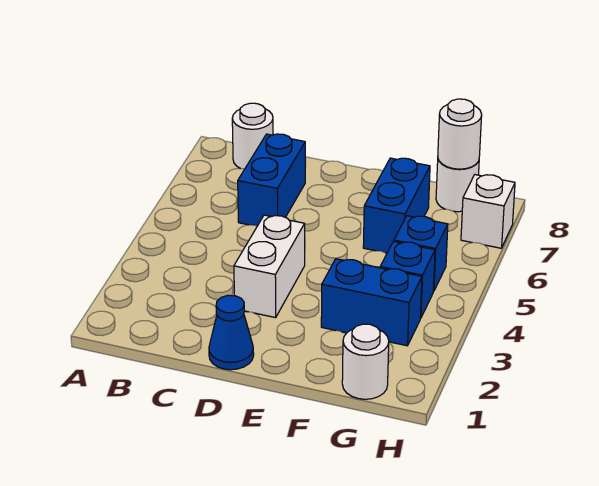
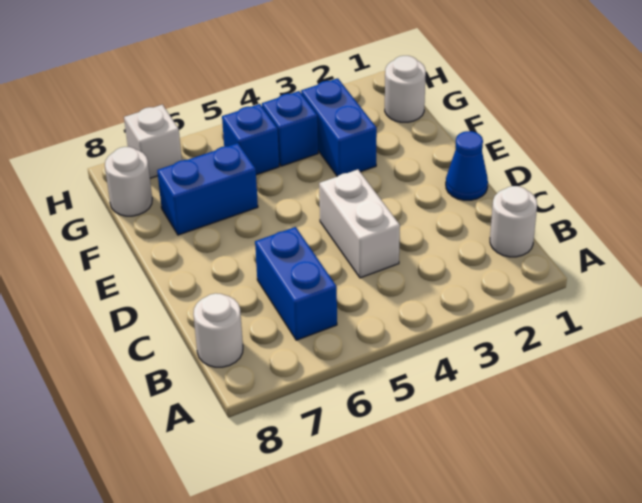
blue 1x2 brick [238,134,305,226] -> blue 1x2 brick turned to [255,227,337,340]
white 1x2 brick [234,215,305,318] -> white 1x2 brick turned to [319,170,400,278]
white 1x1 round brick [438,99,482,169] -> white 1x1 round brick moved to [490,186,537,257]

